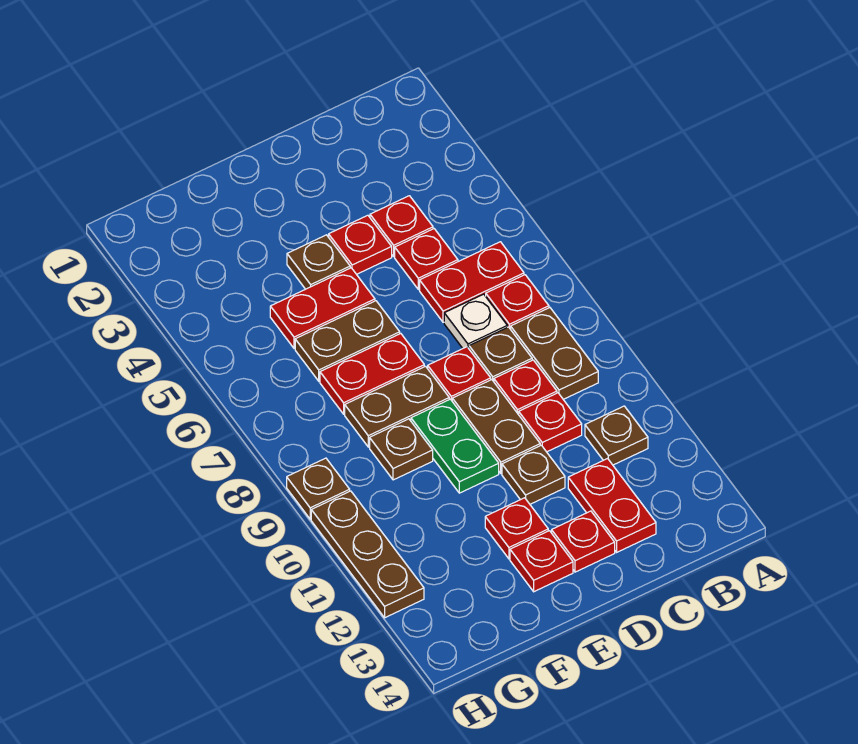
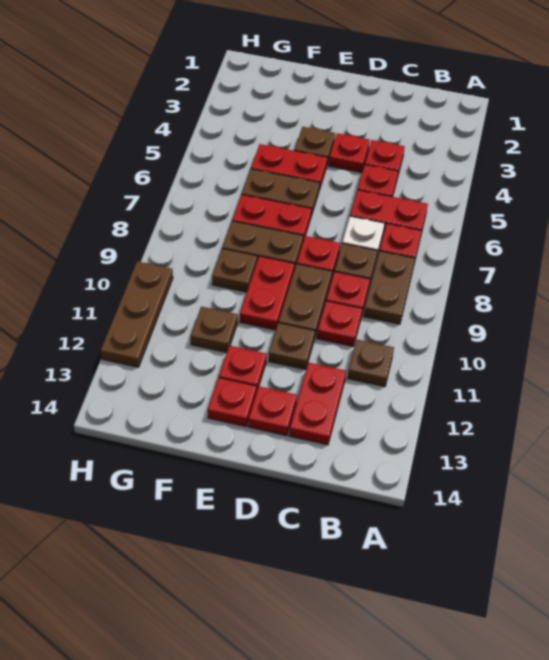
green 1x2 plate [411,399,499,493] -> red 1x2 plate [240,256,295,330]
brown 1x1 plate [287,458,350,519] -> brown 1x1 plate moved to [191,306,238,353]

